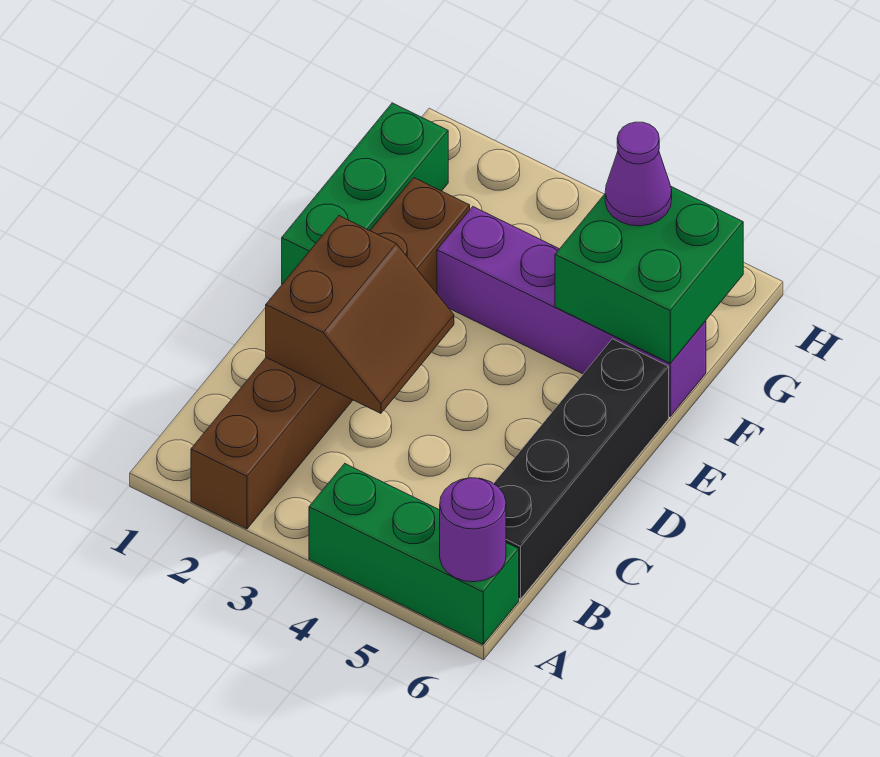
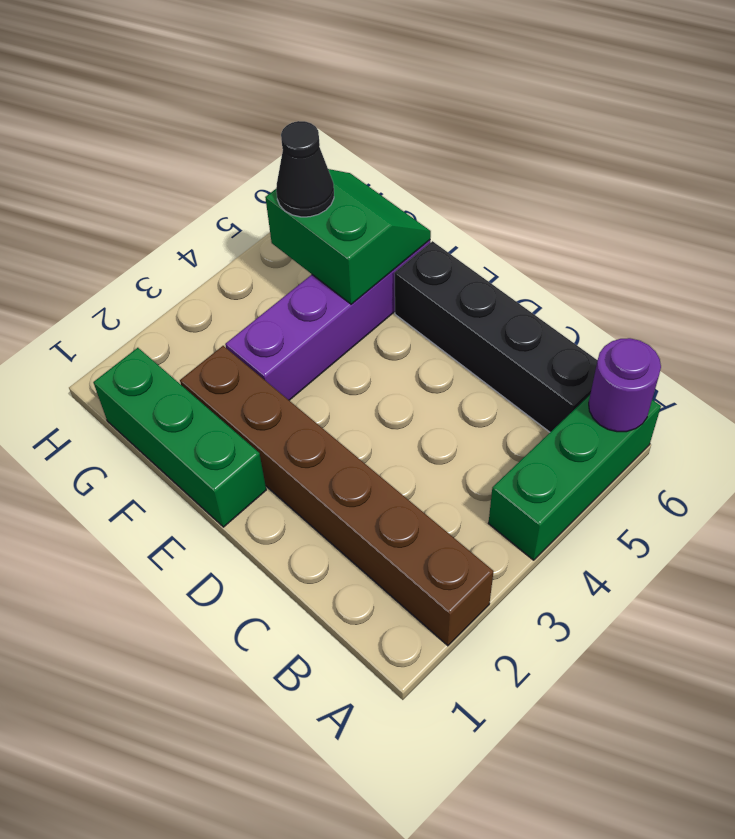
brown 2x2 slope [266,216,454,413] -> none
green 2x2 brick [555,187,743,363] -> green 2x2 slope [265,169,431,304]
purple 1x1 cone [605,122,672,226] -> black 1x1 cone [276,121,334,217]

